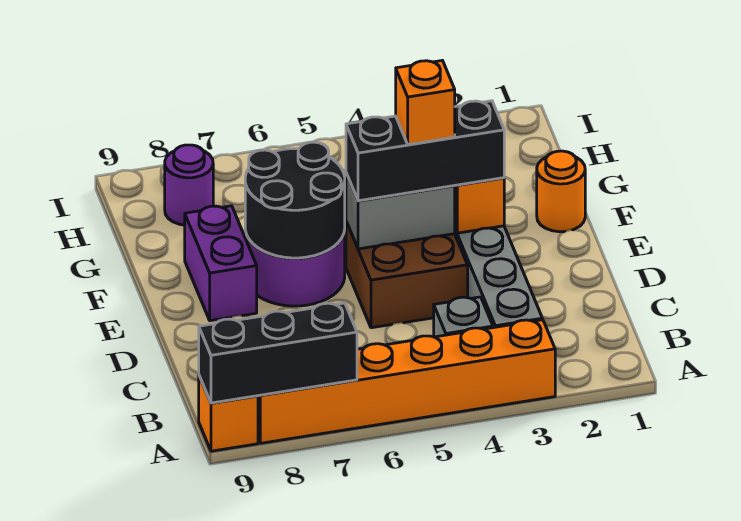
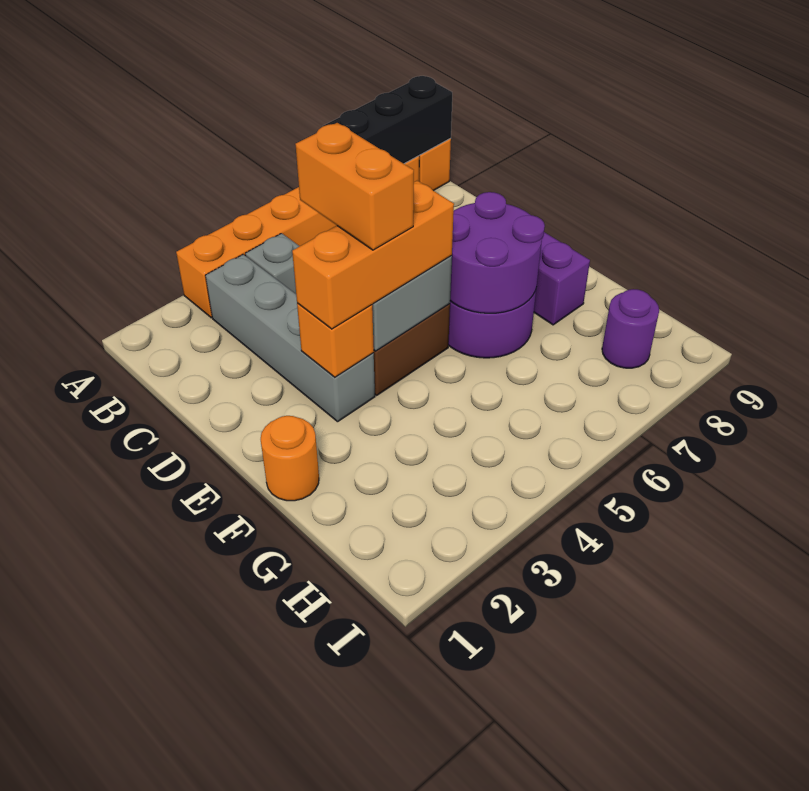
black 1x3 brick [346,101,504,201] -> orange 1x3 brick [292,181,454,329]
orange 1x1 brick [396,60,455,145] -> orange 1x2 brick [295,123,414,250]
black 2x2 round brick [245,142,345,258] -> purple 2x2 round brick [450,192,545,313]

